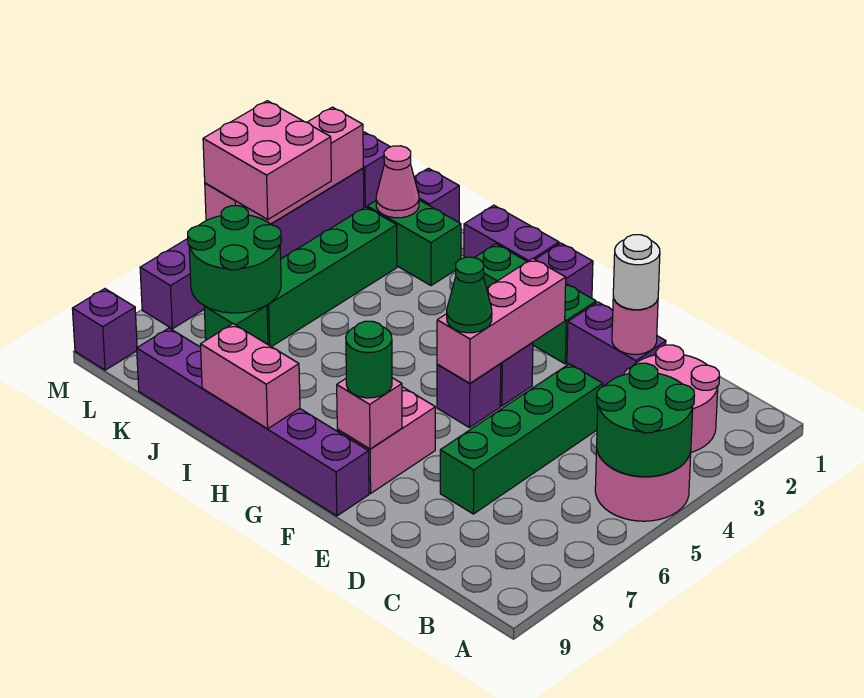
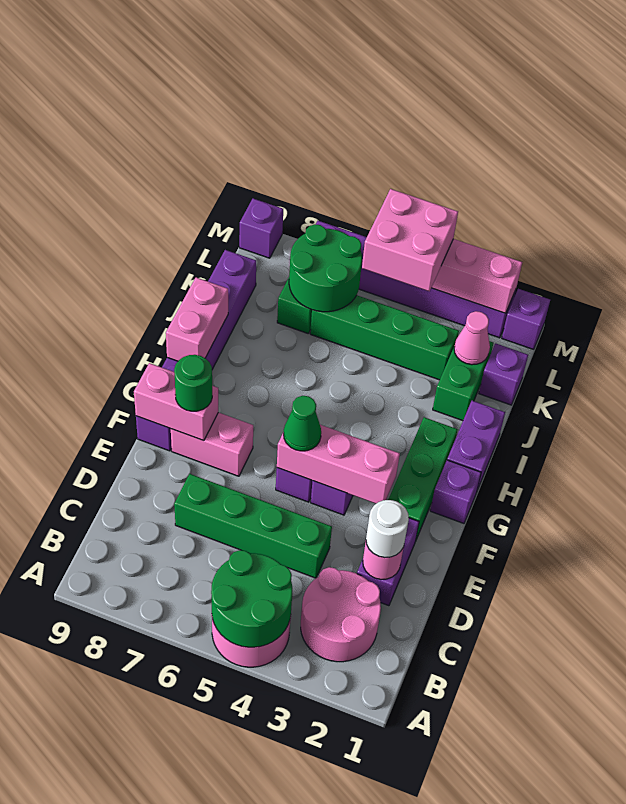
pink 1x1 brick [337,378,402,449] -> pink 1x2 brick [134,363,218,441]

